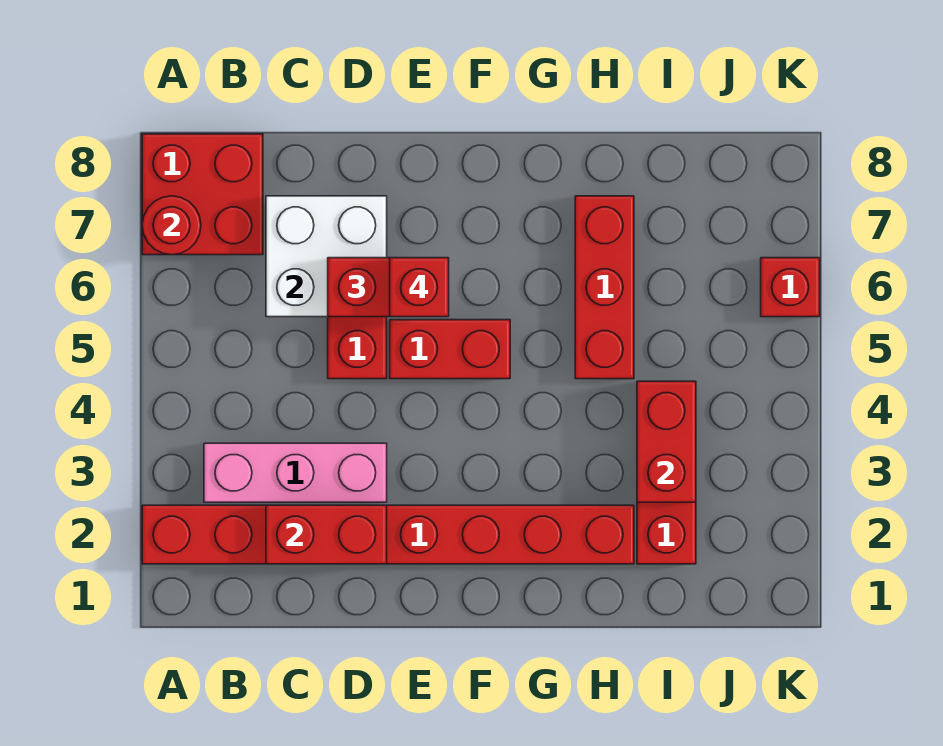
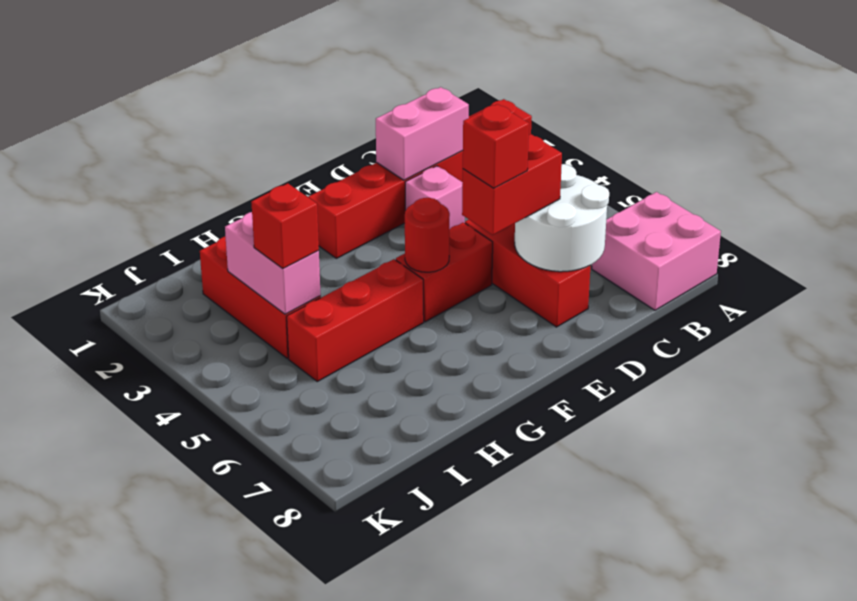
red 1x8 brick [142,505,634,564] -> red 1x6 brick [308,99,532,258]
red 2x2 brick [142,134,263,255] -> pink 2x2 brick [592,192,721,310]
red 1x1 round brick [142,196,201,255] -> red 1x1 round brick moved to [405,198,450,272]
pink 1x3 brick [204,443,387,502] -> pink 1x1 brick [405,166,465,229]
red 1x2 brick [266,505,387,564] -> pink 1x2 brick [376,87,469,180]
white 2x2 brick [266,196,387,317] -> white 2x2 round brick [515,164,609,272]
red 1x3 brick [575,196,634,379] -> red 1x3 brick turned to [287,259,424,381]
red 1x2 brick [637,381,696,502] -> pink 1x2 brick [225,212,321,314]
red 1x1 brick [761,258,820,317] -> red 1x1 brick moved to [251,183,319,269]

